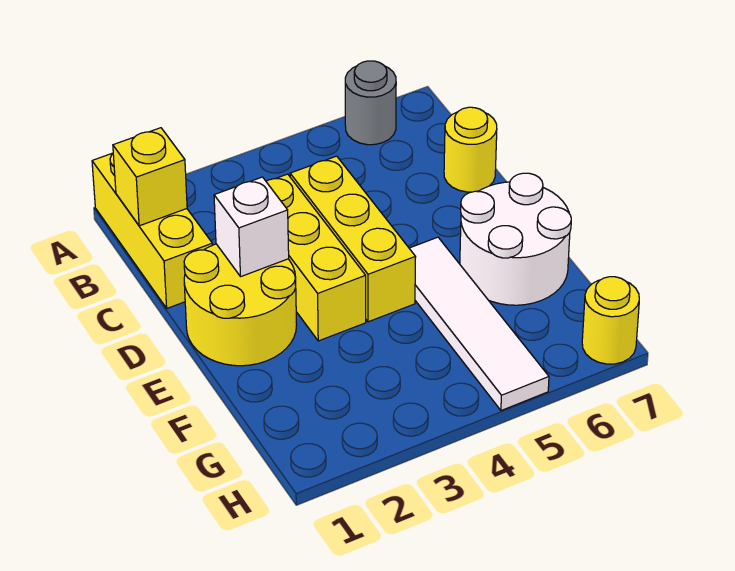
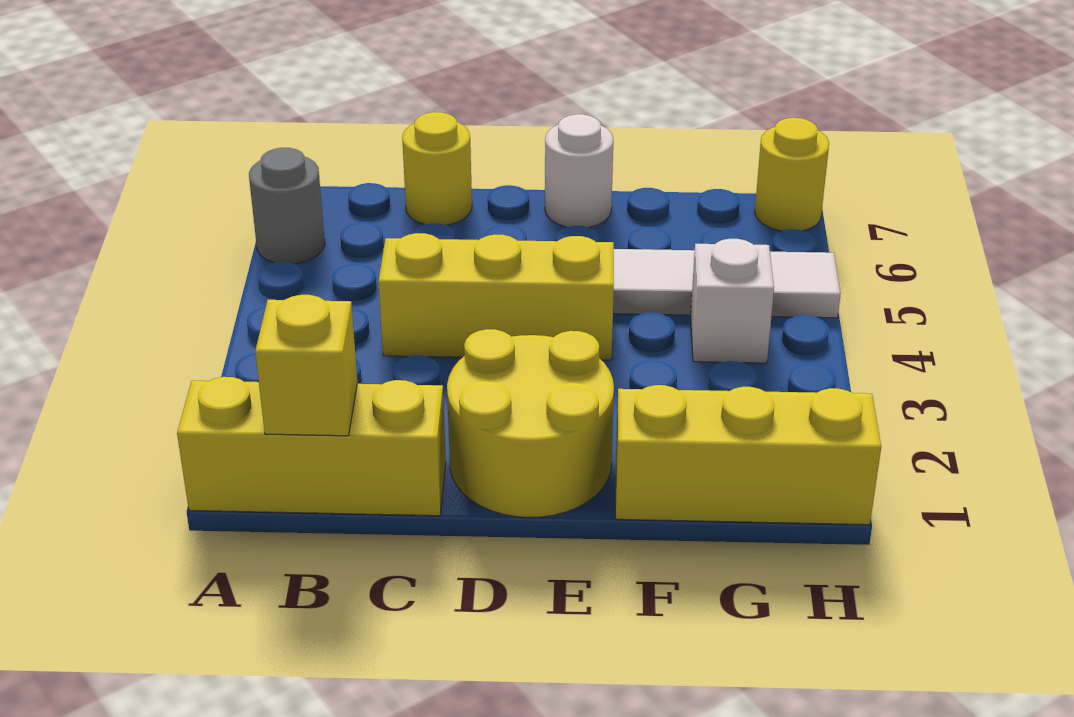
yellow 1x3 brick [266,174,366,341] -> yellow 1x3 brick moved to [616,385,881,525]
white 1x1 brick [214,177,289,277] -> white 1x1 brick moved to [690,239,774,363]
white 2x2 round brick [460,173,571,305] -> white 1x1 round brick [545,114,613,227]

